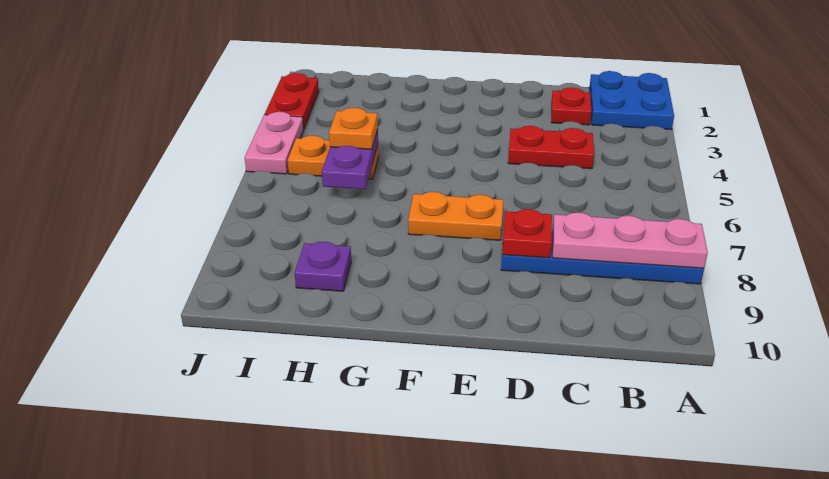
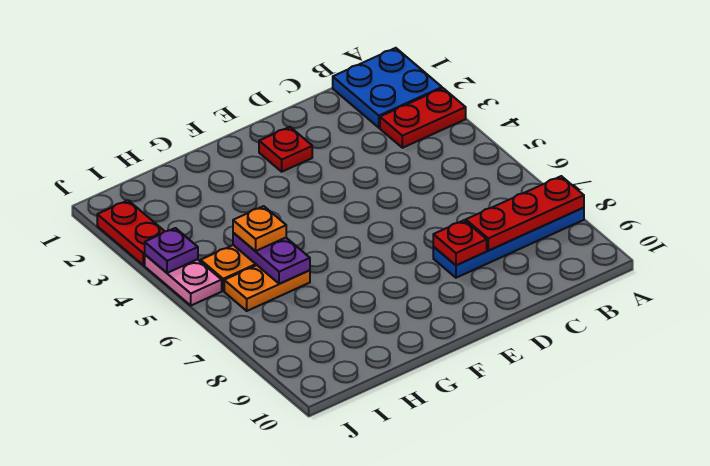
pink 1x3 plate [553,212,708,268] -> red 1x3 plate [466,176,584,250]
red 1x1 plate [551,88,591,125] -> red 1x1 plate moved to [259,127,312,172]
red 1x2 plate [508,126,594,169] -> red 1x2 plate moved to [380,88,466,148]
orange 1x2 plate [408,192,503,240] -> orange 1x2 plate moved to [224,265,310,311]
purple 1x1 plate [295,242,351,291] -> purple 1x1 plate moved to [145,228,198,273]

